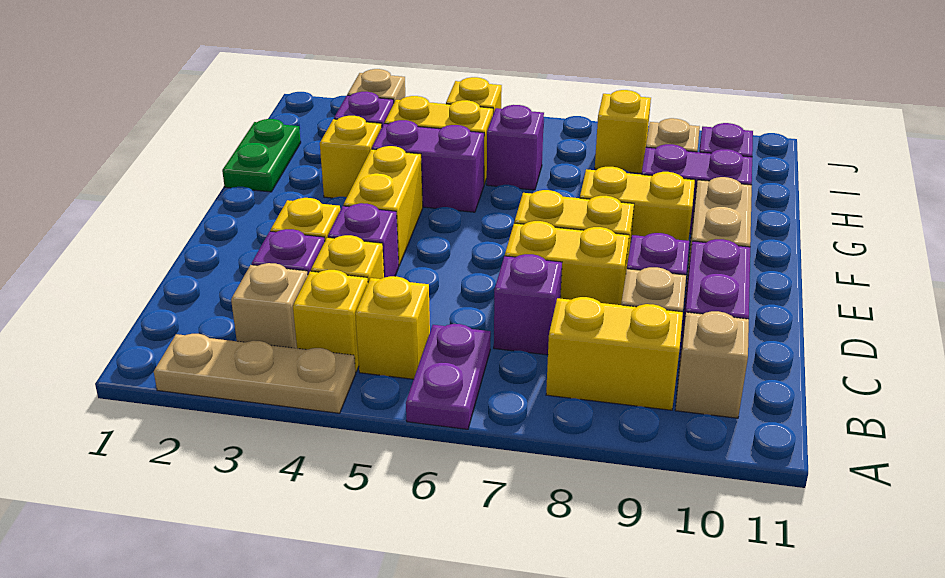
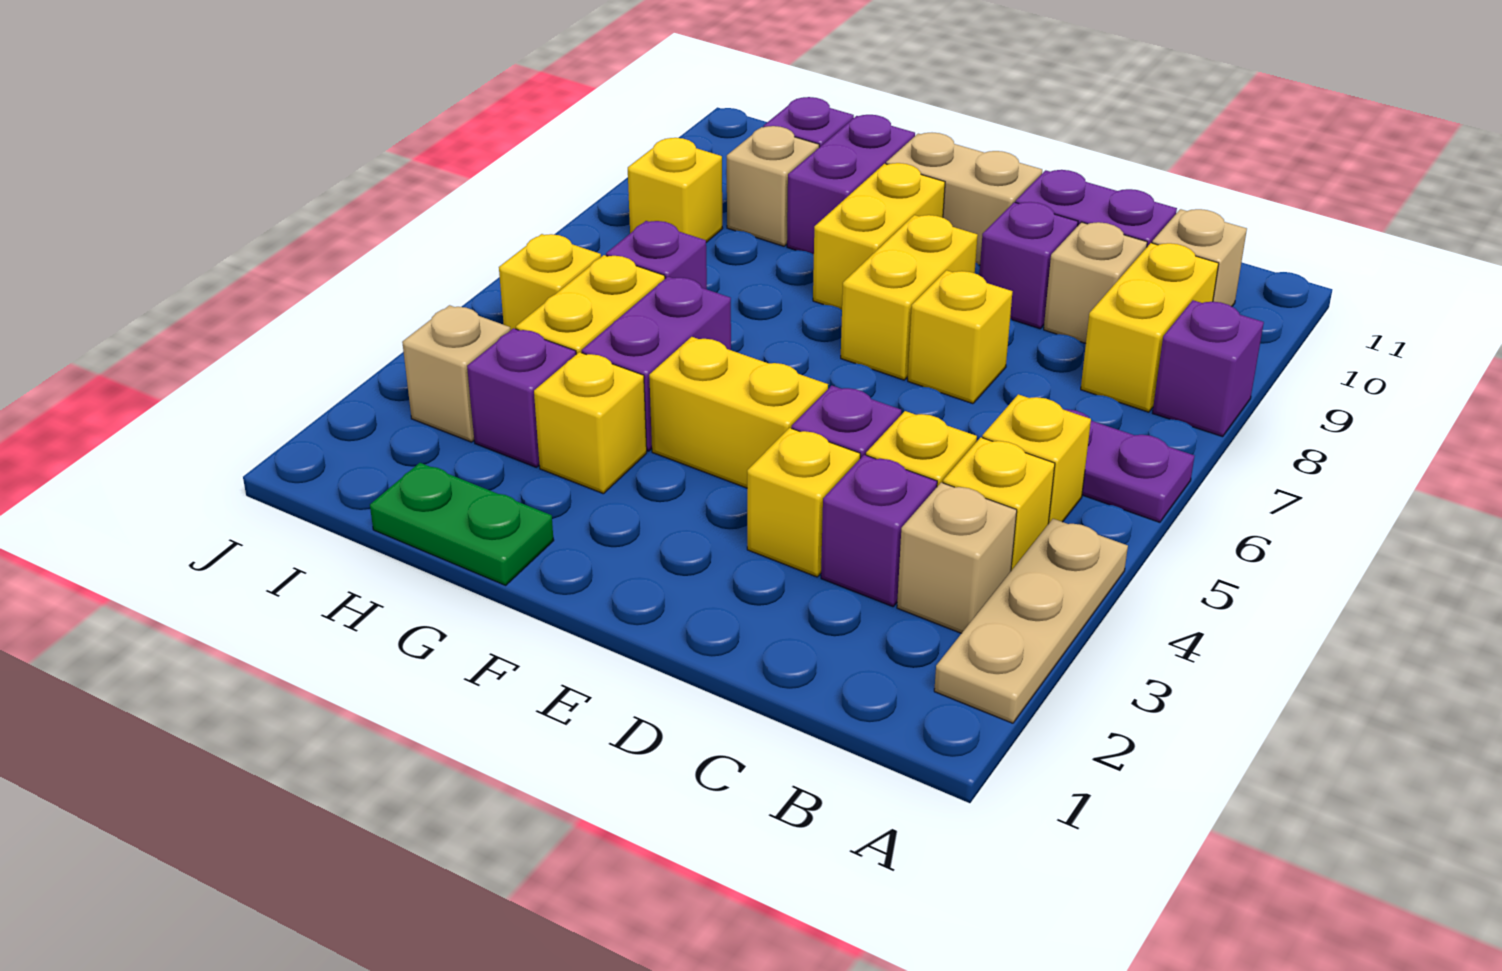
purple 1x1 brick [494,254,562,355] -> purple 1x1 brick moved to [1153,300,1264,437]
yellow 1x2 brick [505,221,629,305] -> yellow 1x1 brick [908,270,1012,404]

